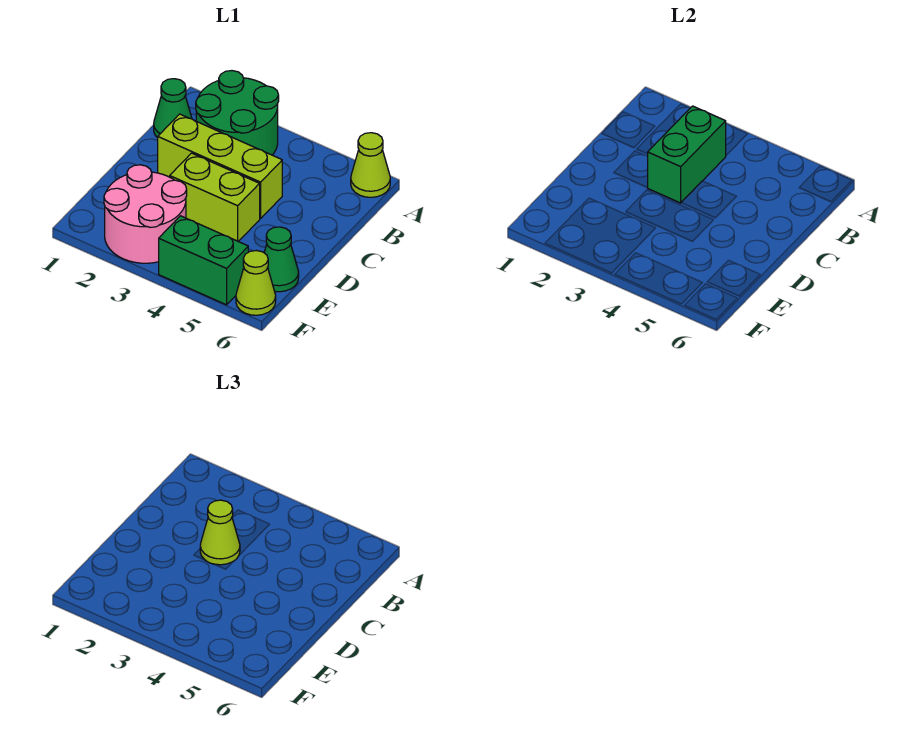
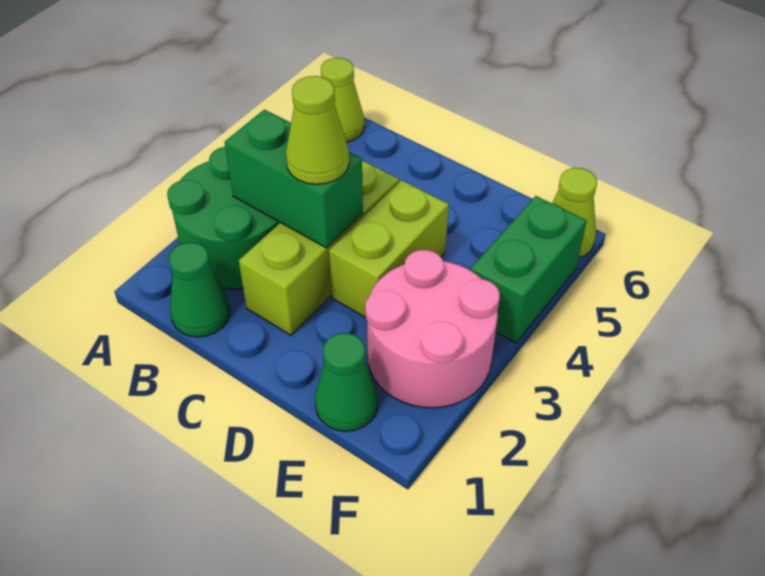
green 1x1 cone [264,227,299,292] -> green 1x1 cone moved to [315,333,378,431]

